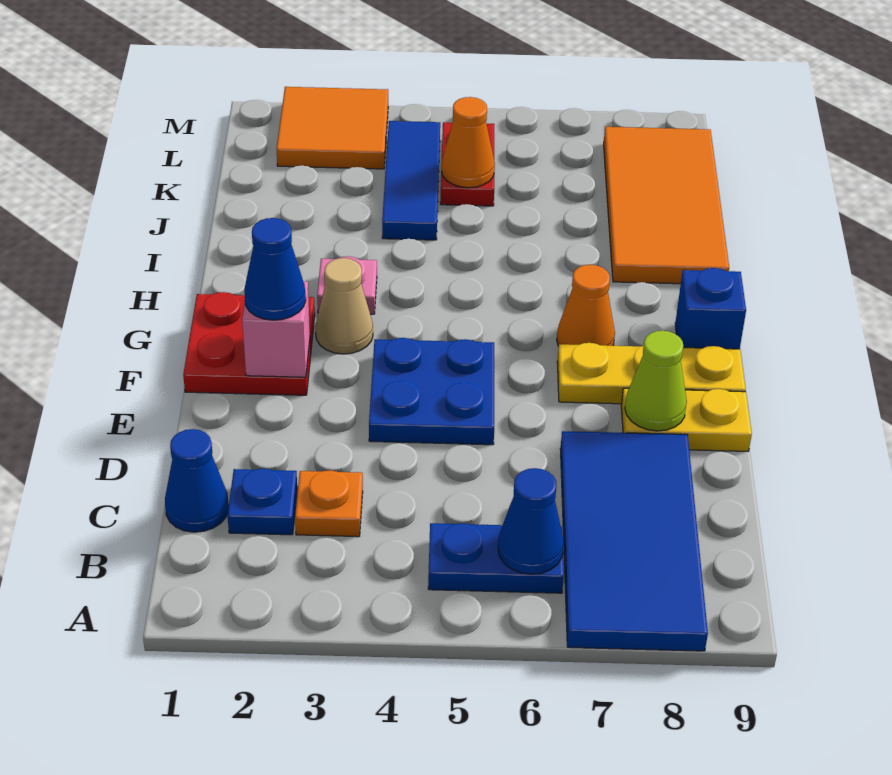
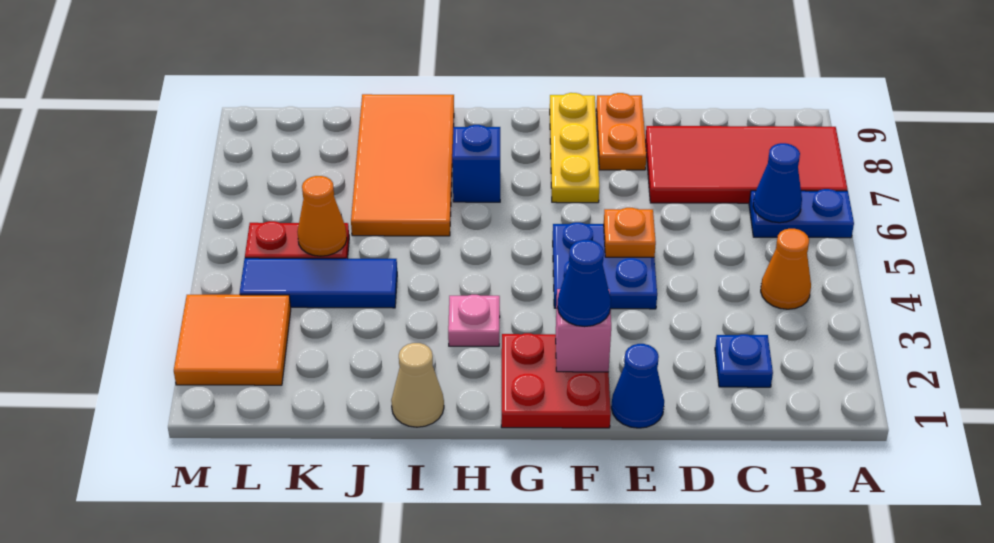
blue 2x4 tile [560,431,708,651] -> red 2x4 tile [645,126,848,203]
blue 1x2 plate [428,523,564,593] -> blue 1x2 plate turned to [749,189,854,238]
blue 1x1 cone [165,429,229,532] -> blue 1x1 cone moved to [611,344,664,428]
orange 1x1 plate [295,470,363,537] -> orange 1x1 plate moved to [604,208,656,257]
yellow 1x2 plate [621,388,752,451] -> orange 1x2 plate [596,93,647,170]
lime 1x1 cone [625,331,687,431] -> none
tan 1x1 cone [315,258,373,354] -> tan 1x1 cone moved to [391,343,444,427]
orange 1x1 cone [557,265,615,346] -> orange 1x1 cone moved to [761,229,811,309]
blue 1x1 brick [675,268,746,349] -> blue 1x1 brick moved to [452,125,500,202]
orange 2x4 tile [604,127,729,284] -> orange 2x4 tile turned to [351,94,454,236]

